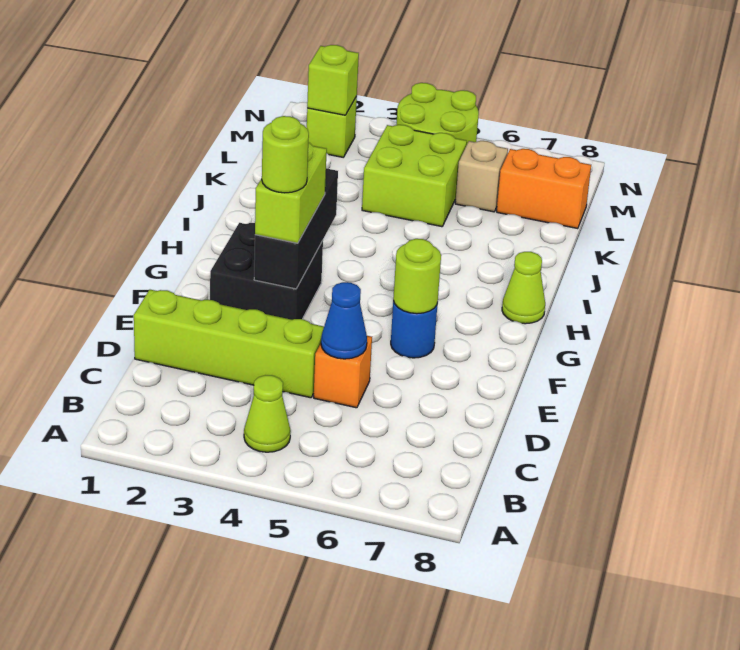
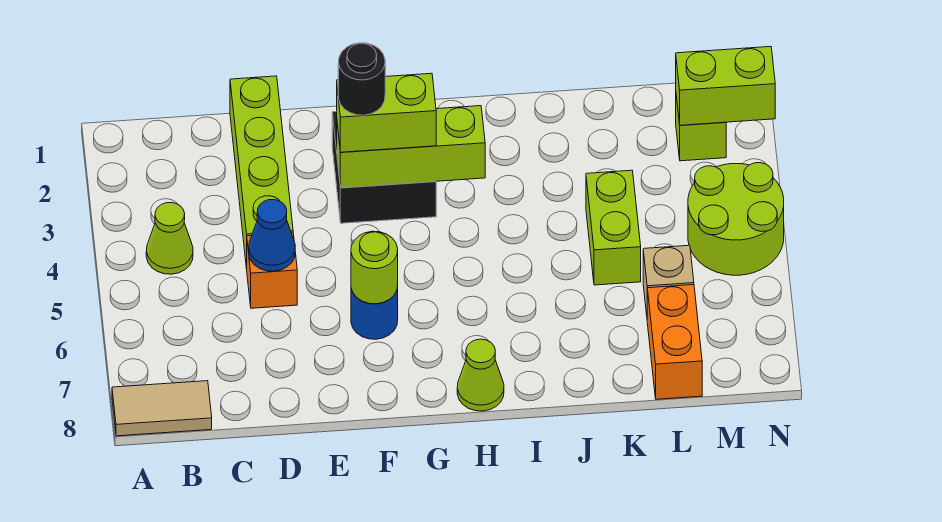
none -> tan 1x2 tile [112,381,212,436]
black 1x3 brick [254,168,338,289] -> lime 1x3 brick [337,106,485,188]
lime 1x1 round brick [262,116,309,193] -> black 1x1 round brick [338,43,385,115]
lime 2x2 brick [362,125,467,227] -> lime 1x2 brick [586,170,641,285]
lime 1x1 brick [307,45,359,115] -> lime 1x2 brick [676,47,775,125]

